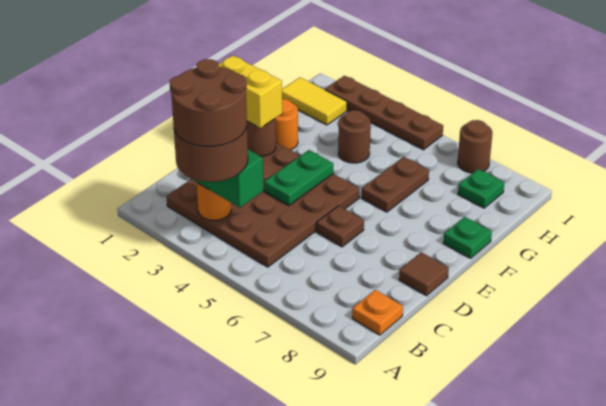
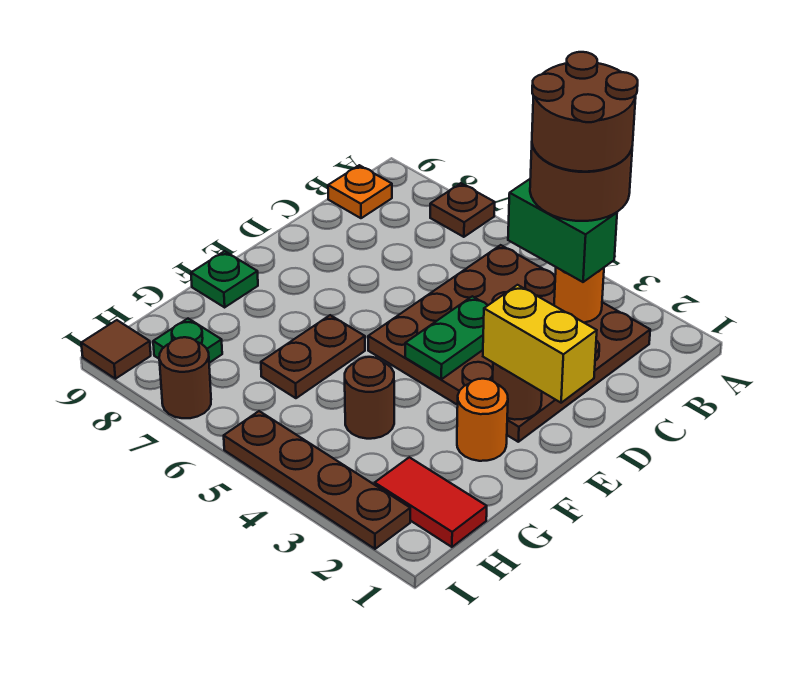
brown 1x1 plate [317,206,364,247] -> brown 1x1 plate moved to [430,183,495,237]
brown 1x1 tile [399,252,449,296] -> brown 1x1 tile moved to [81,320,151,379]
yellow 1x2 tile [282,77,347,125] -> red 1x2 tile [375,457,487,547]

